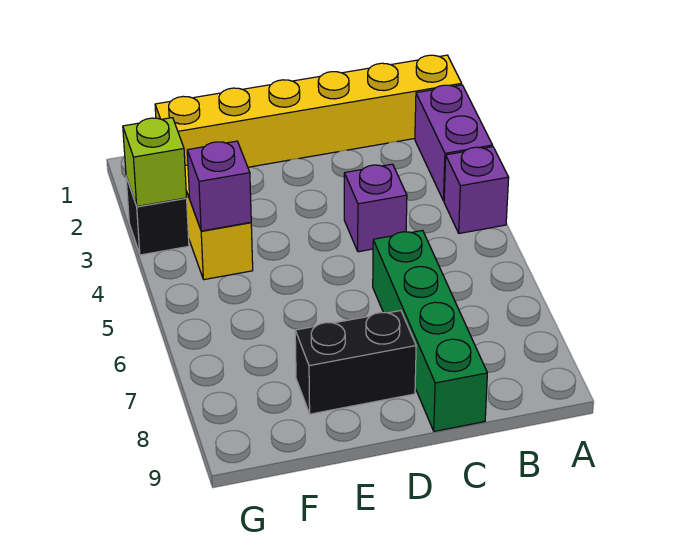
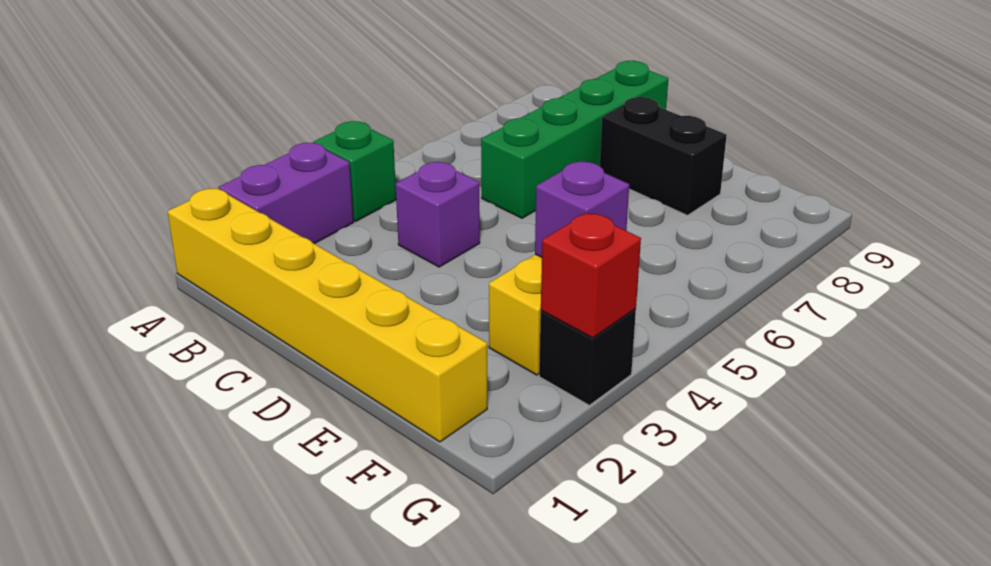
purple 1x1 brick [444,147,509,233] -> green 1x1 brick [313,121,396,221]
lime 1x1 brick [123,118,187,206] -> red 1x1 brick [541,212,641,338]

